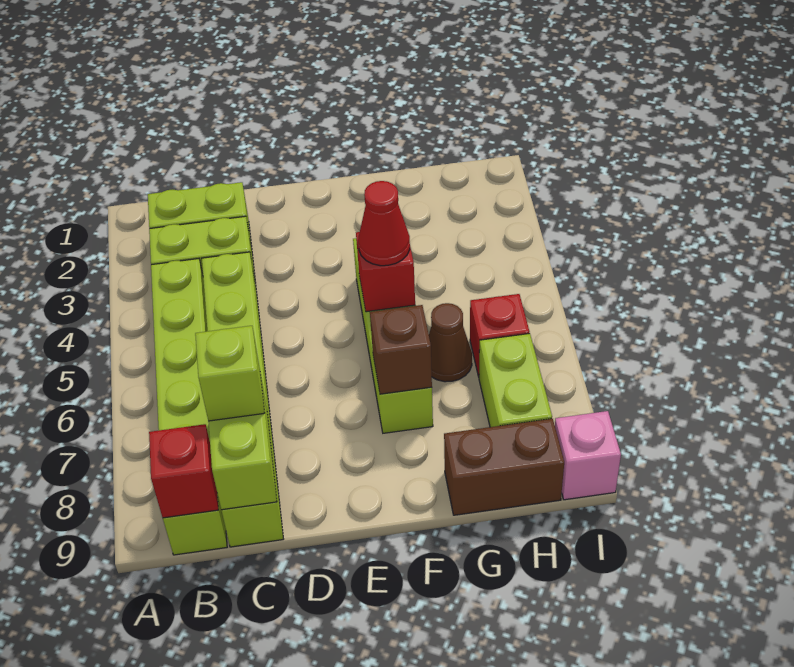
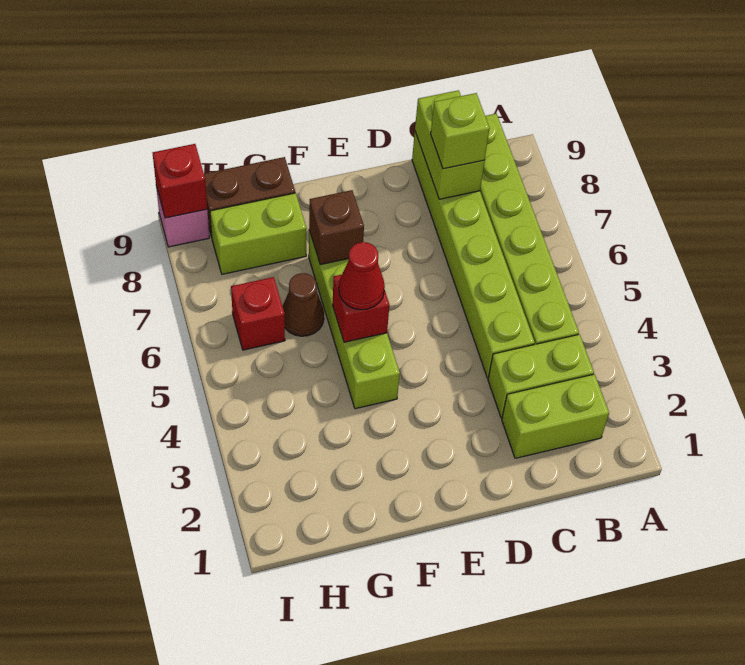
red 1x1 brick [149,424,218,518] -> red 1x1 brick moved to [153,144,207,218]
lime 1x2 brick [479,333,552,427] -> lime 1x2 brick turned to [210,193,307,274]

